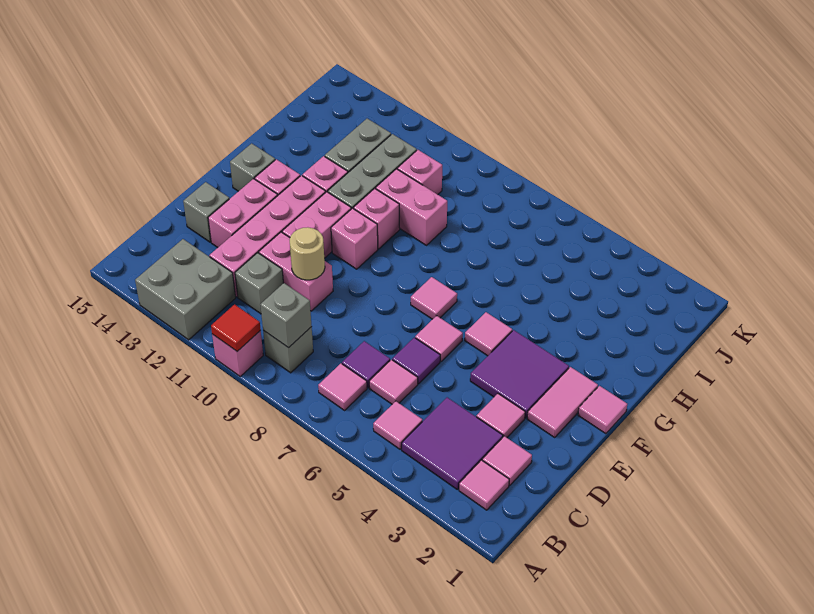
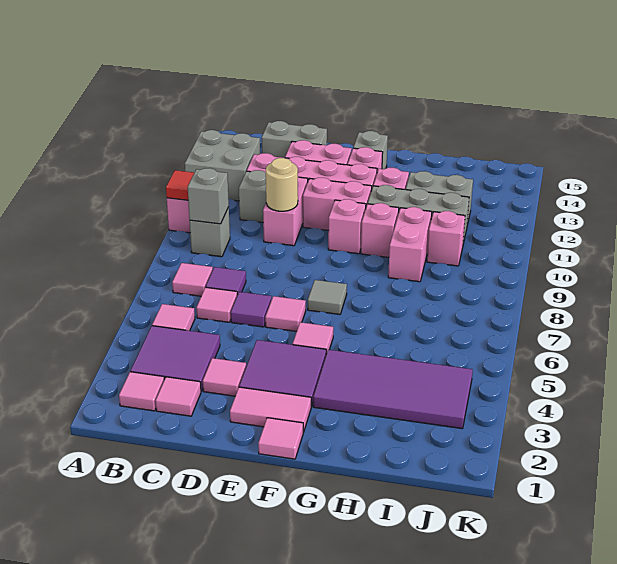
grey 1x1 brick [183,182,229,242] -> grey 1x2 brick [262,121,327,158]
pink 1x1 tile [411,277,457,319] -> grey 1x1 tile [308,280,347,314]
none -> purple 2x4 tile [313,350,473,429]

